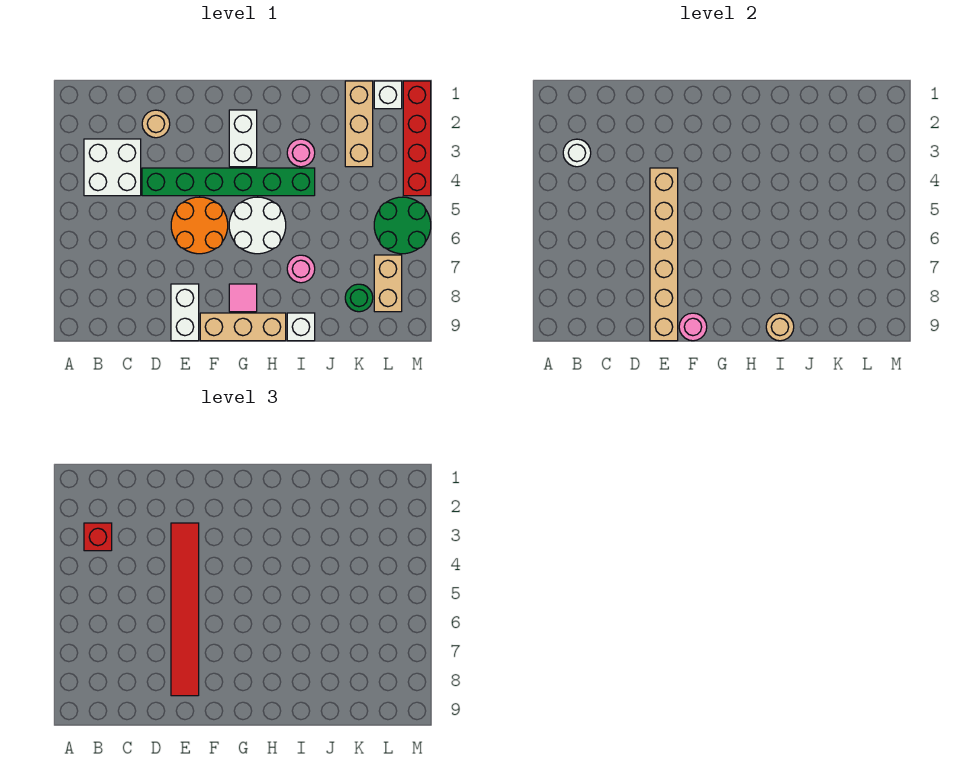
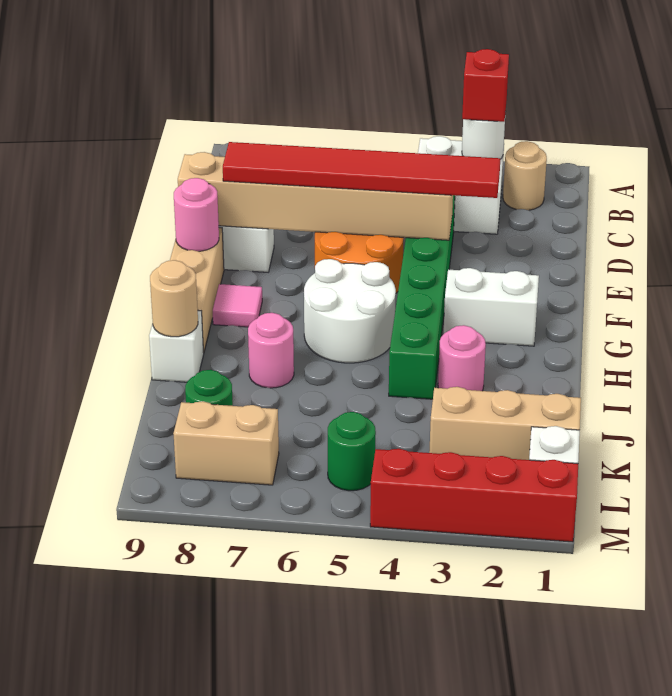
tan 1x1 round brick [142,110,170,138] -> tan 1x1 round brick moved to [503,141,547,210]
green 2x2 round brick [374,197,431,254] -> green 1x1 round brick [328,412,376,491]

